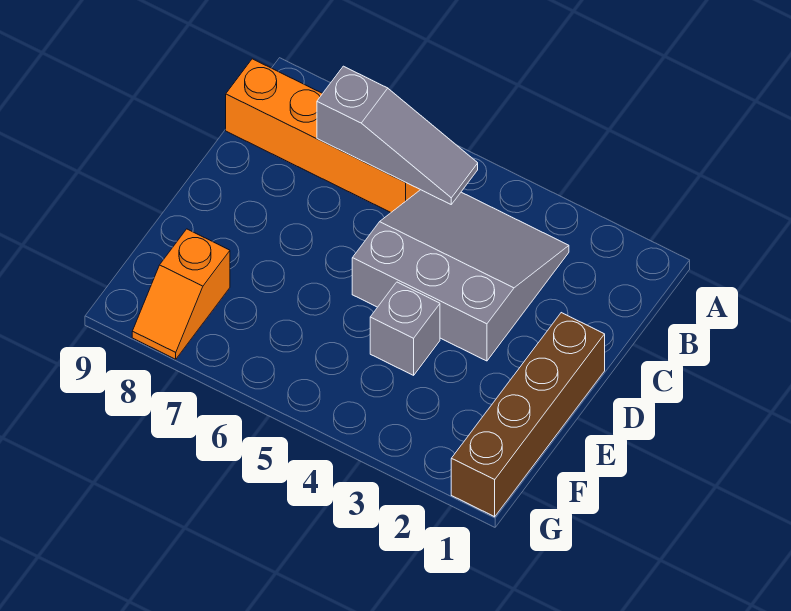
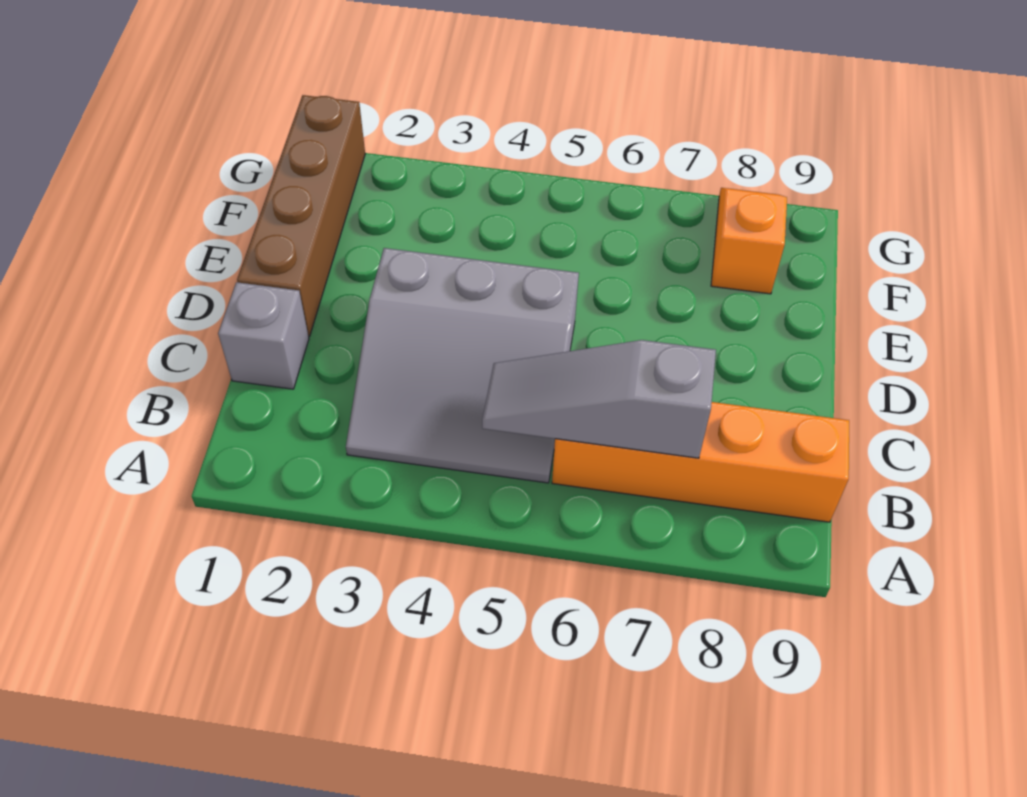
grey 1x1 brick [370,282,440,375] -> grey 1x1 brick moved to [218,282,309,389]

